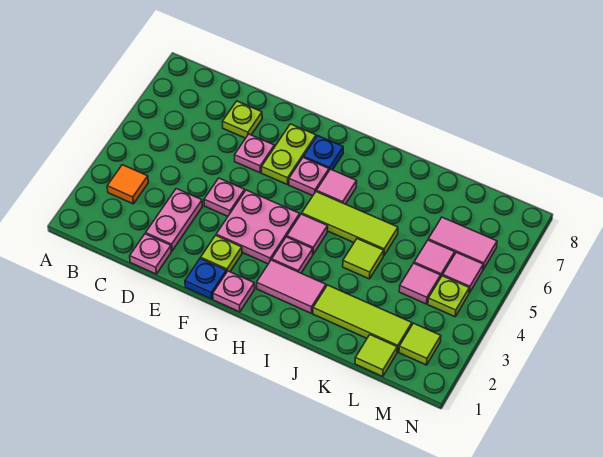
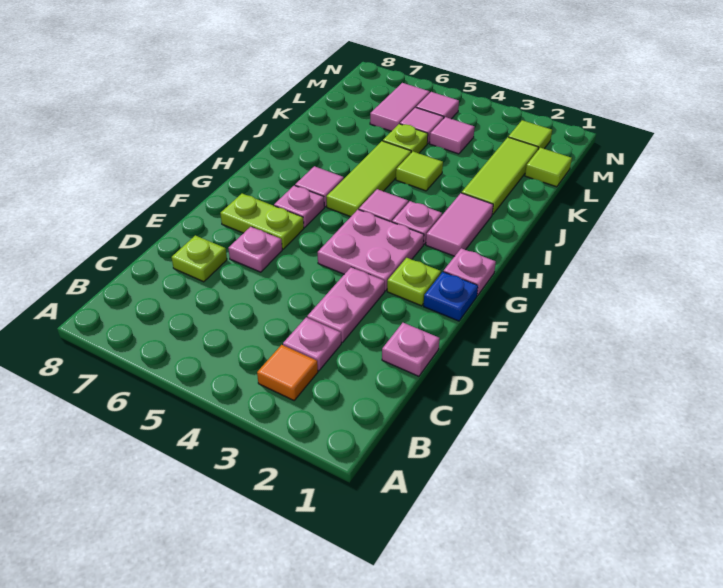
pink 1x2 plate [146,189,202,251] -> pink 1x2 plate turned to [307,267,385,342]
pink 1x1 plate [204,178,245,216] -> pink 1x1 plate moved to [283,317,341,371]
blue 1x1 plate [304,136,343,170] -> none
lime 1x1 plate [428,276,469,317] -> lime 1x1 plate moved to [383,124,428,153]

